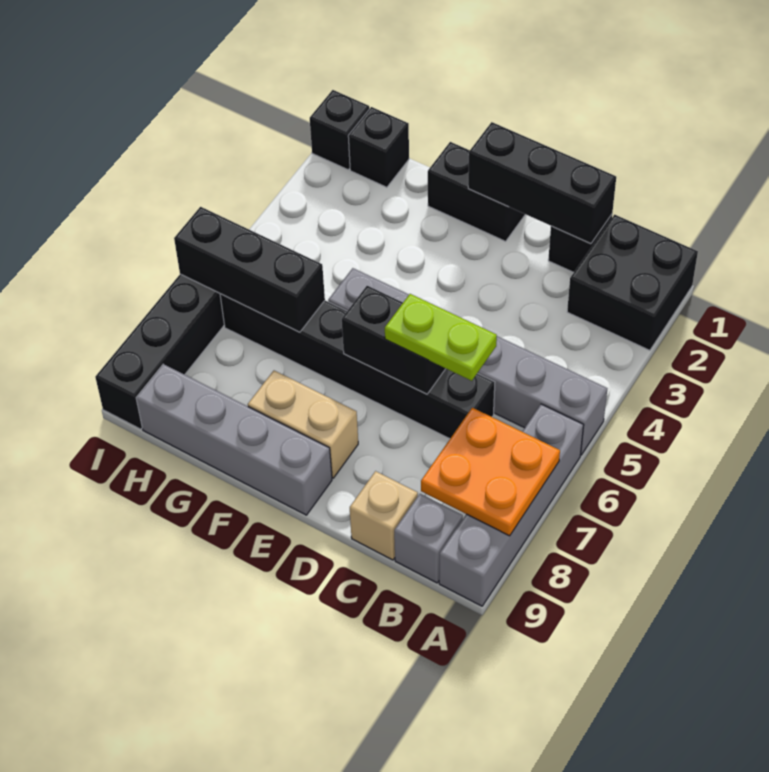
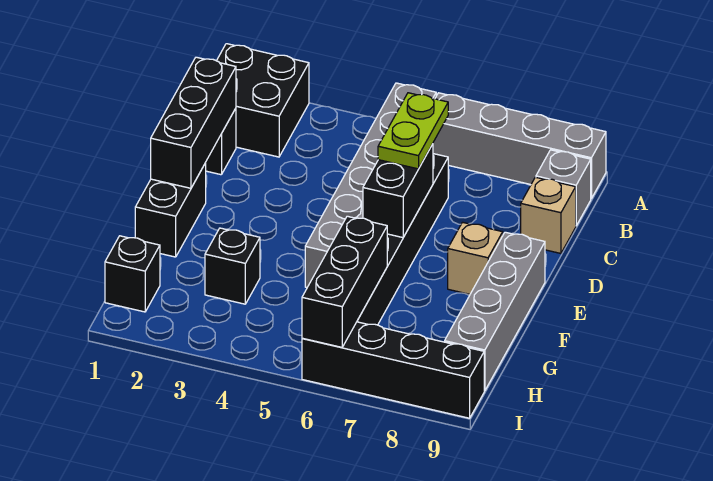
orange 2x2 plate [421,408,560,536] -> none
tan 1x2 brick [248,371,358,478] -> tan 1x1 brick [448,222,503,294]
black 1x1 brick [310,90,370,170] -> black 1x1 brick moved to [205,228,260,304]

